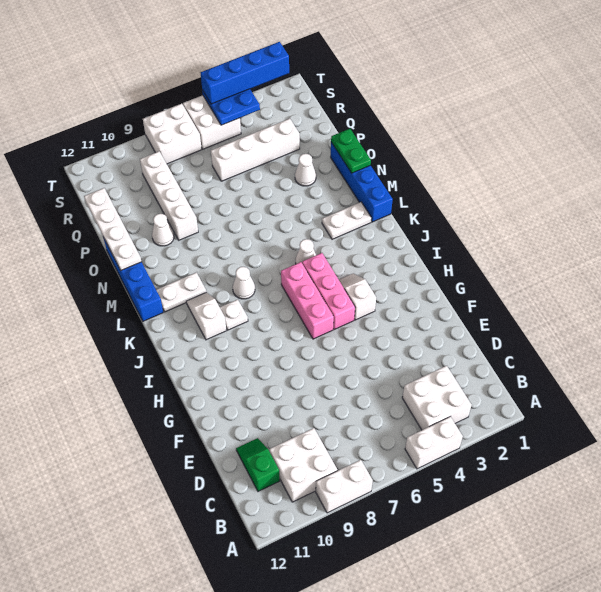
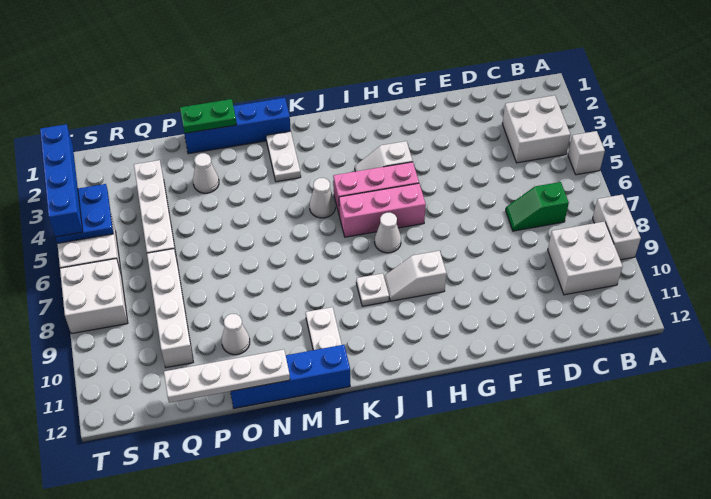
white 1x2 brick [405,417,463,469] -> white 1x1 brick [568,131,605,175]
green 1x2 slope [236,438,280,491] -> green 1x2 slope moved to [506,182,569,231]
white 1x2 slope [186,292,226,340] -> white 1x2 slope moved to [384,251,446,301]
white 1x1 cone [233,267,255,299] -> white 1x1 cone moved to [375,213,401,253]
white 1x4 brick [140,151,198,240] -> white 1x4 brick turned to [147,249,193,368]

